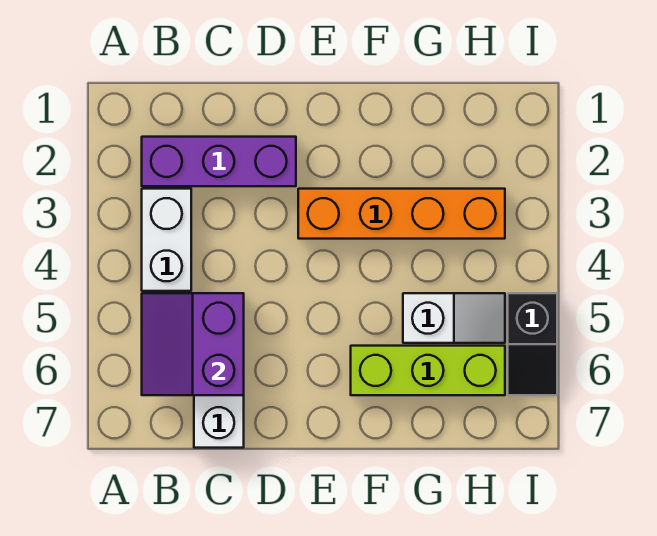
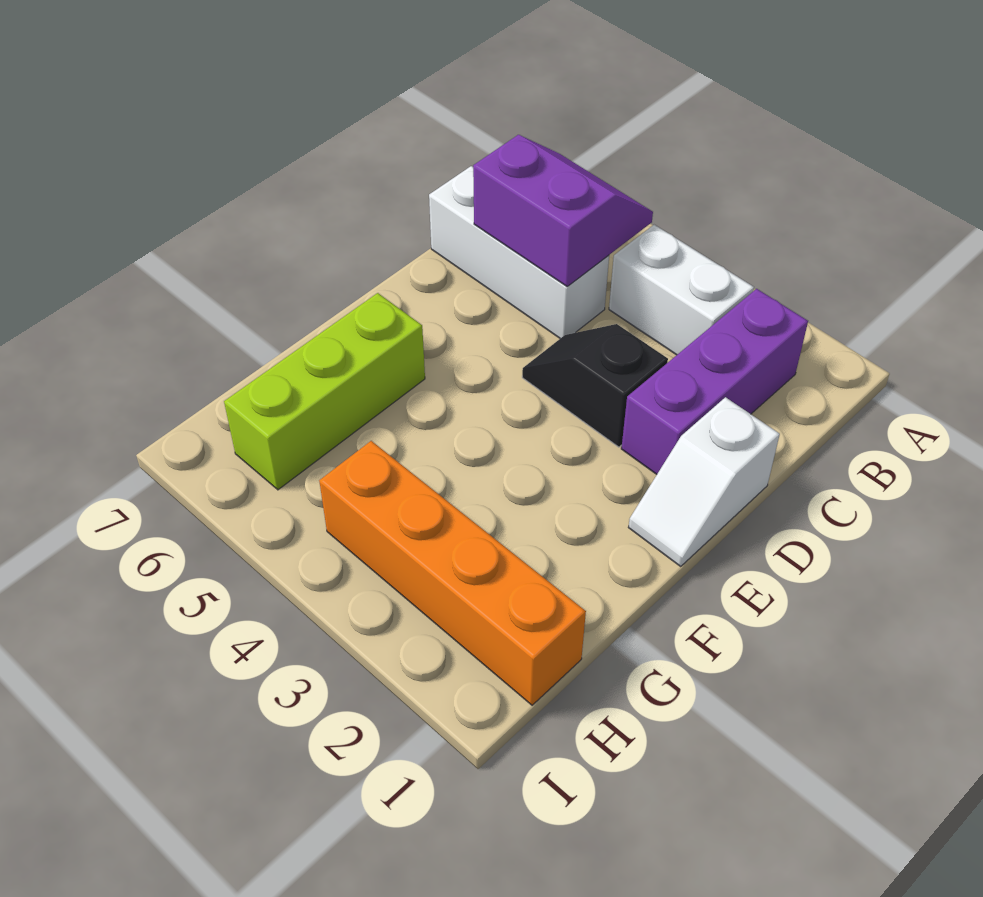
orange 1x4 brick [298,189,505,239] -> orange 1x4 brick turned to [319,441,586,705]
white 1x2 slope [403,293,505,343] -> white 1x2 slope moved to [628,397,780,566]
black 1x2 slope [508,293,557,395] -> black 1x2 slope moved to [522,324,668,447]

